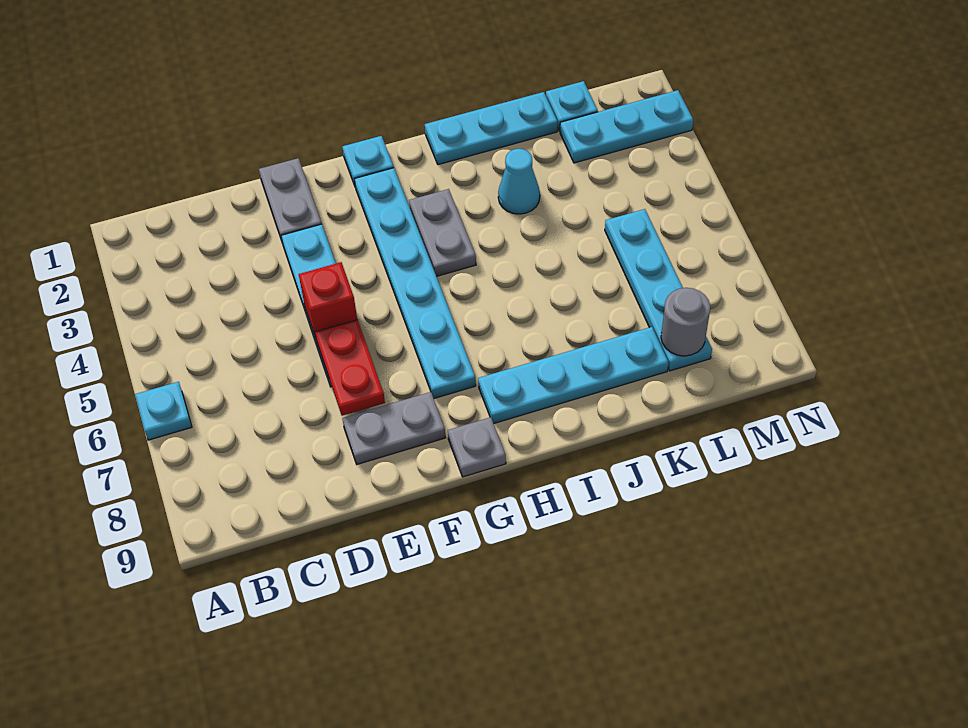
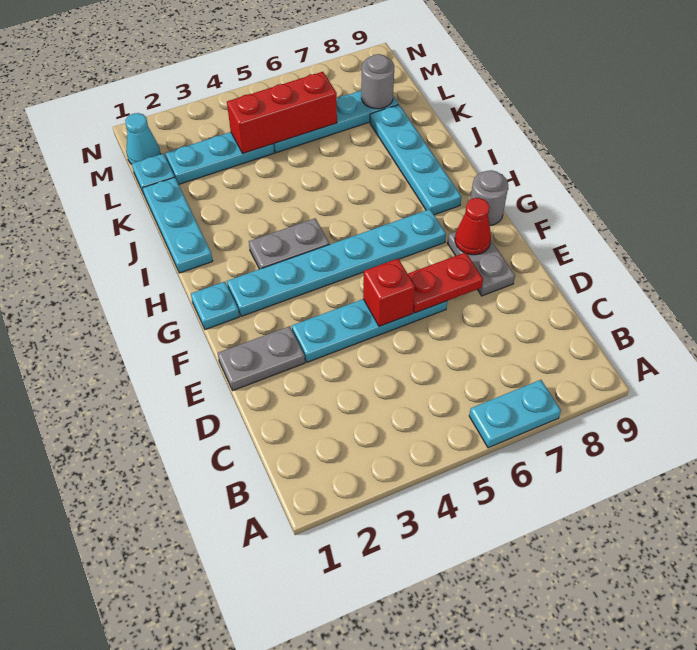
cyan 1x1 plate [135,382,192,440] -> cyan 1x2 plate [469,380,561,448]
none -> red 1x1 cone [455,198,491,255]
grey 1x1 plate [448,417,506,477] -> grey 1x1 round brick [470,170,508,226]
cyan 1x1 cone [498,149,540,214] -> cyan 1x1 cone moved to [125,113,160,164]
cyan 1x3 plate [560,90,693,163] -> cyan 1x3 plate turned to [165,132,274,184]
none -> red 1x3 brick [227,72,337,153]

